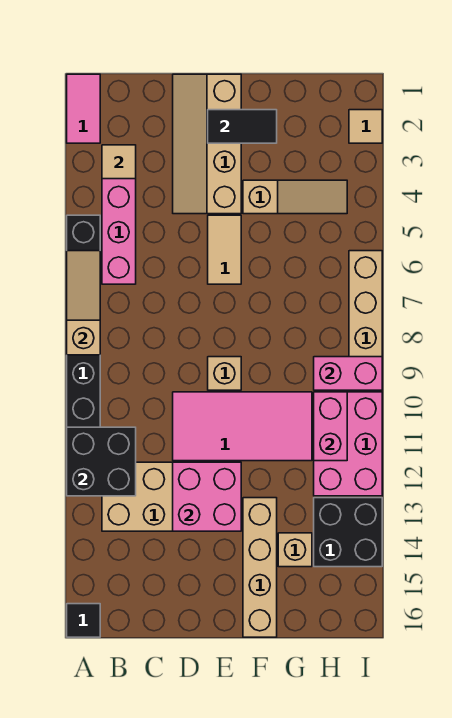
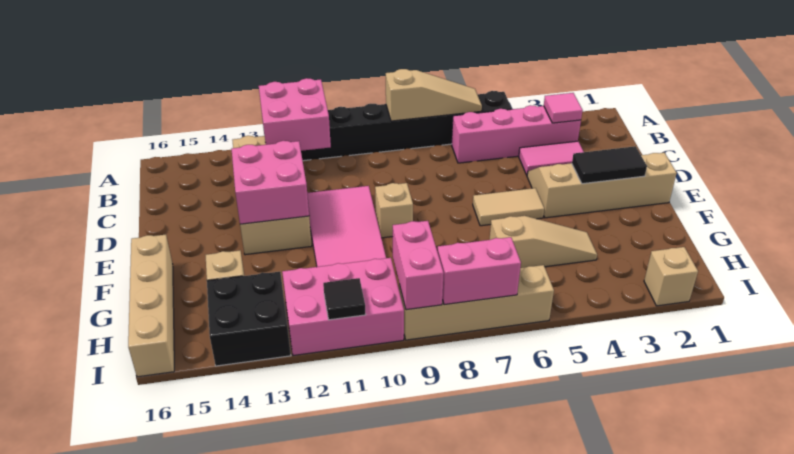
pink 1x2 tile [67,74,100,143] -> pink 1x2 tile moved to [519,141,584,175]
black 2x2 brick [67,427,136,496] -> pink 2x2 brick [259,78,331,151]
black 1x1 tile [67,604,100,637] -> black 1x1 tile moved to [323,278,366,320]
tan 1x1 tile [102,145,136,179] -> pink 1x1 tile [544,93,583,123]
black 1x2 tile [208,110,277,143] -> black 1x2 tile turned to [572,146,647,184]
tan 1x3 slope [243,180,347,214] -> tan 1x3 slope turned to [489,216,597,268]
tan 1x4 brick [243,498,277,637] -> tan 1x4 brick turned to [128,235,174,377]
pink 1x2 brick [314,392,347,461] -> pink 1x2 brick moved to [437,237,521,305]
tan 1x1 tile [349,110,382,143] -> tan 1x1 brick [644,247,698,306]

